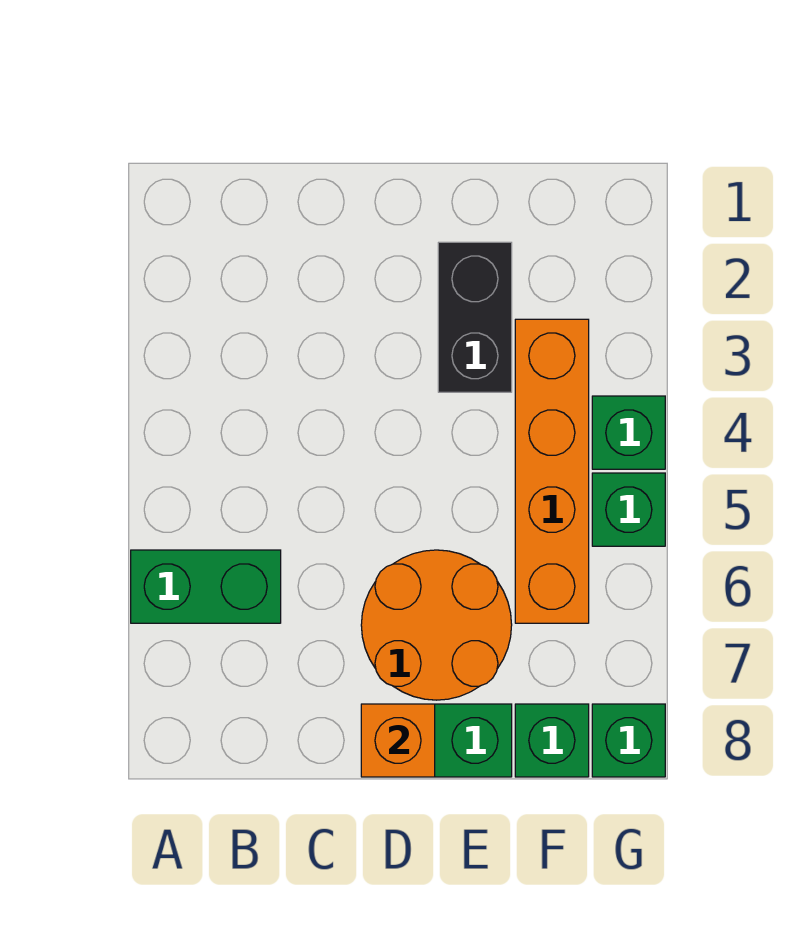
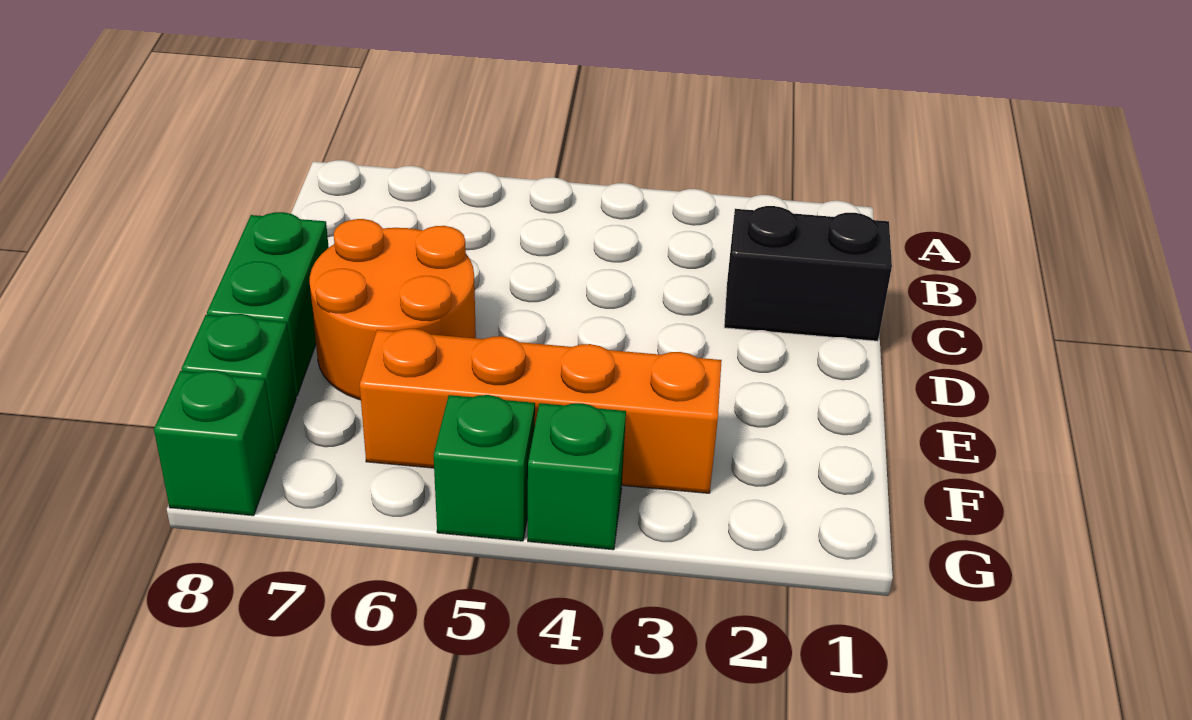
green 1x2 brick [131,550,281,623] -> none
orange 1x1 brick [361,704,435,777] -> none
black 1x2 brick [438,242,512,392] -> black 1x2 brick moved to [724,206,892,341]

